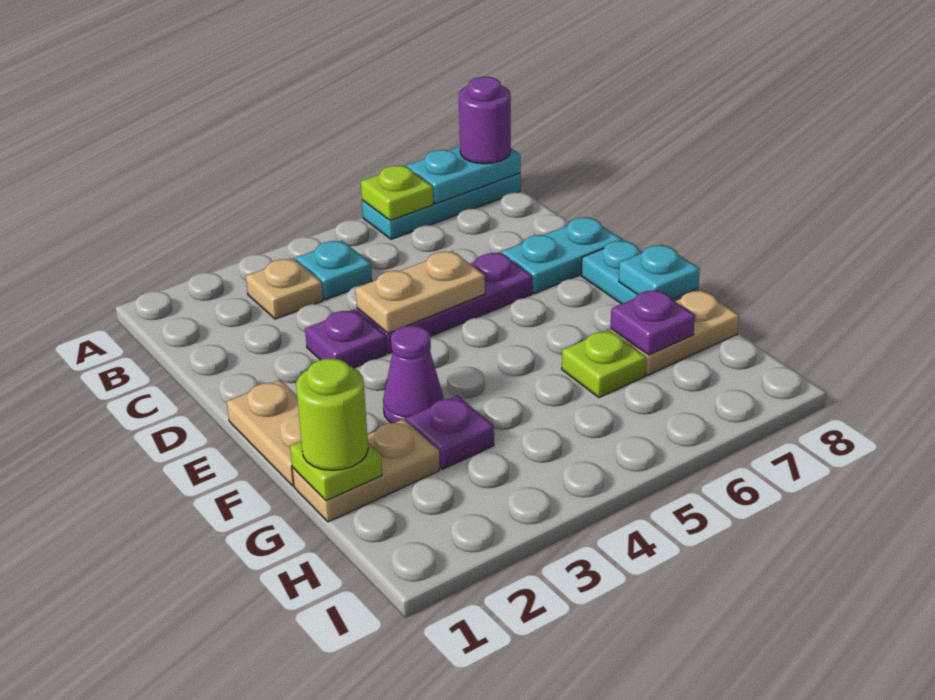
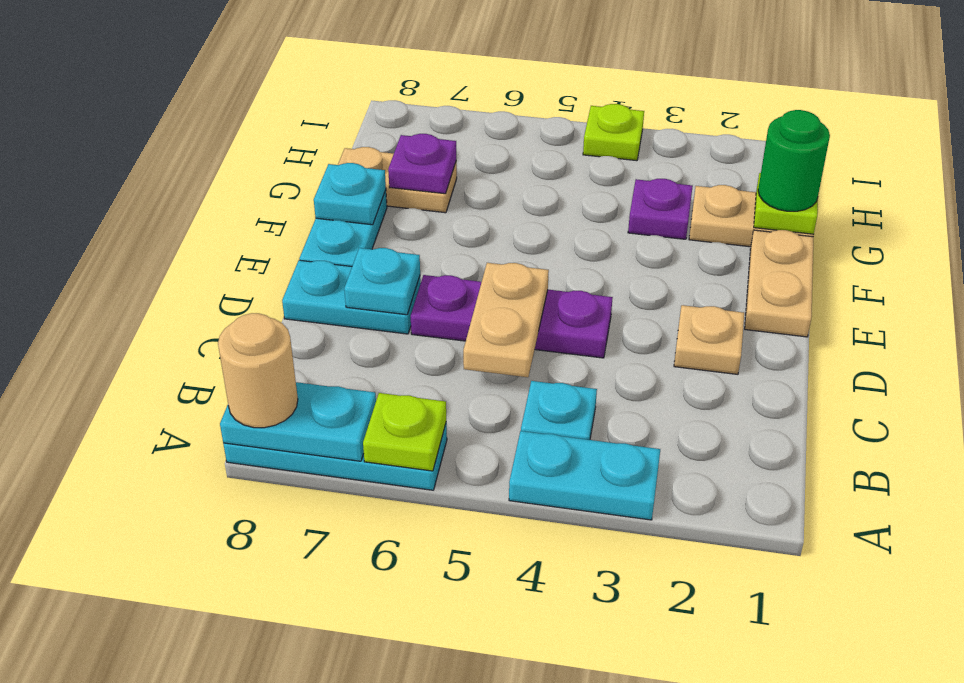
none -> cyan 1x2 plate [509,431,660,520]
purple 1x1 round brick [459,77,511,164] -> tan 1x1 round brick [218,313,298,428]
tan 1x1 plate [246,258,323,319] -> tan 1x1 plate moved to [674,305,744,374]
purple 1x1 plate [305,309,386,368] -> none
tan 1x2 plate [355,251,485,333] -> tan 1x2 plate turned to [463,263,549,377]
none -> cyan 1x1 plate [344,248,420,315]
purple 1x1 cone [383,325,444,423] -> none
lime 1x1 round brick [296,358,368,471] -> green 1x1 round brick [758,110,830,211]
lime 1x1 plate [562,330,646,398] -> lime 1x1 plate moved to [583,104,644,161]

